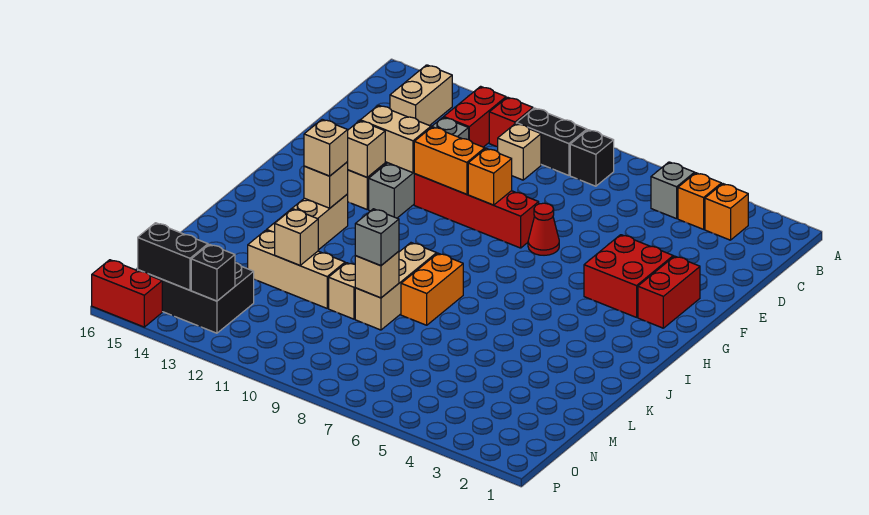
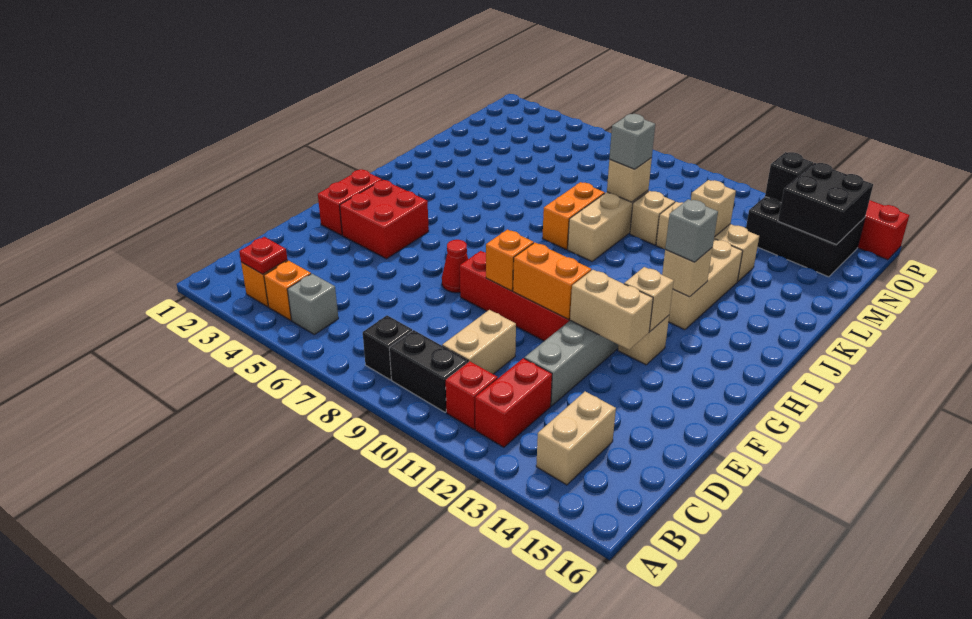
none -> red 1x1 plate [239,237,287,274]
tan 1x1 brick [498,124,541,180] -> tan 1x2 brick [442,310,516,374]
tan 1x1 brick [304,119,348,176] -> grey 1x1 brick [665,199,718,262]
black 1x2 brick [138,223,208,290] -> black 2x2 brick [778,163,873,245]

